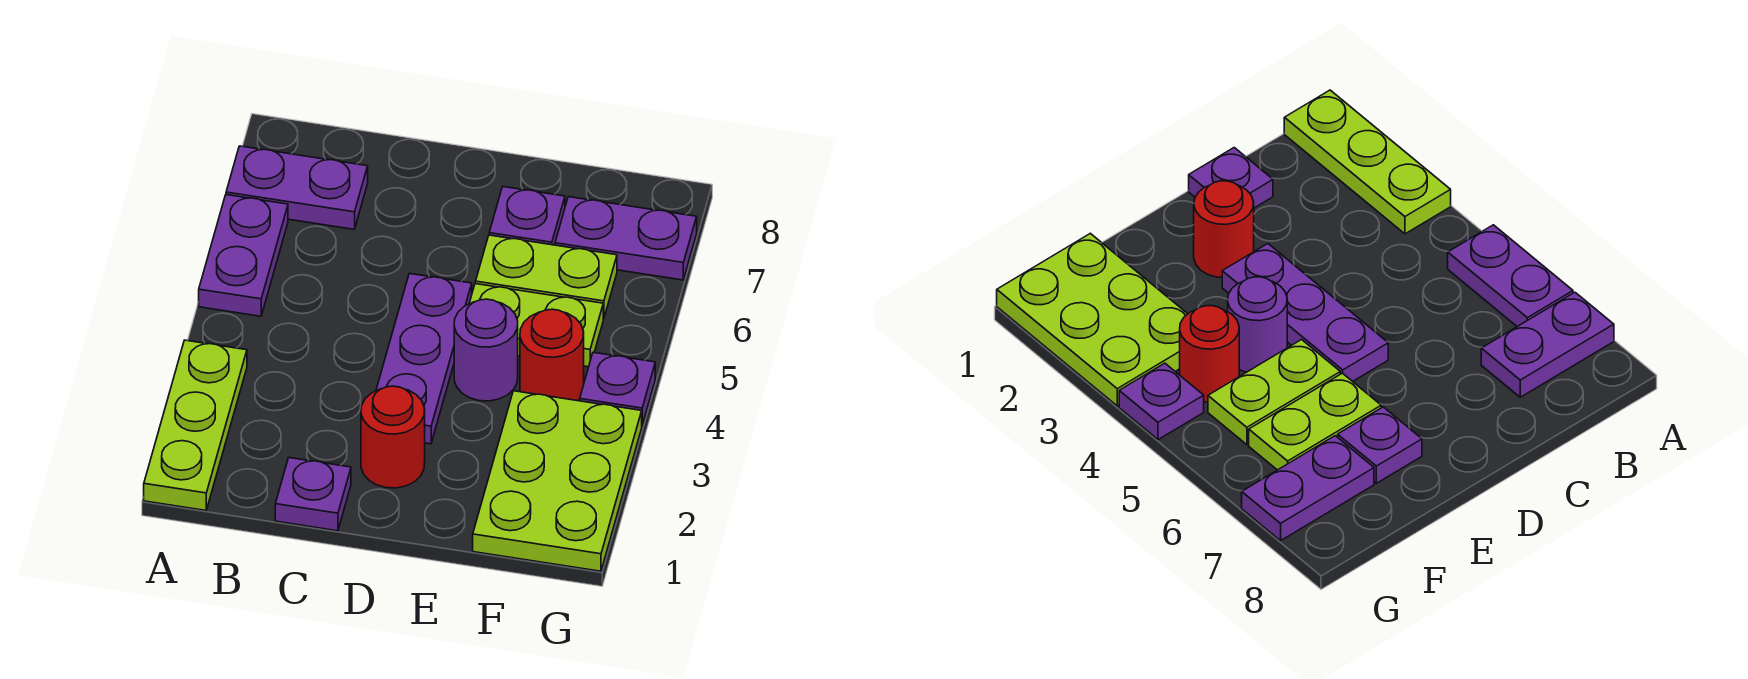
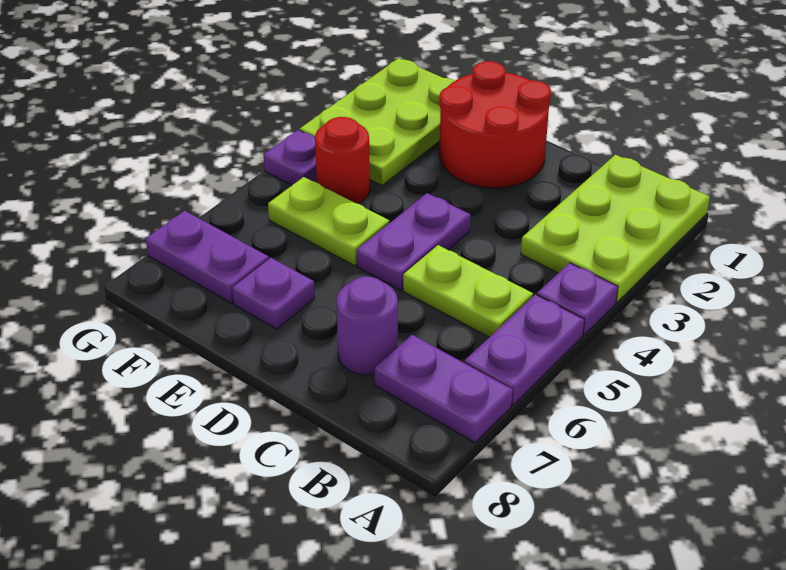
lime 1x3 plate [144,340,247,511] -> lime 2x3 plate [521,155,710,302]
purple 1x1 plate [275,458,351,531] -> purple 1x1 plate moved to [537,263,618,335]
red 1x1 round brick [361,386,425,488] -> red 2x2 round brick [439,61,551,188]
purple 1x3 plate [376,273,472,444] -> purple 1x2 plate [357,193,471,290]
purple 1x1 round brick [454,299,518,401] -> purple 1x1 round brick moved to [337,277,398,375]
lime 1x2 plate [476,235,617,319] -> lime 1x2 plate moved to [403,245,533,337]

